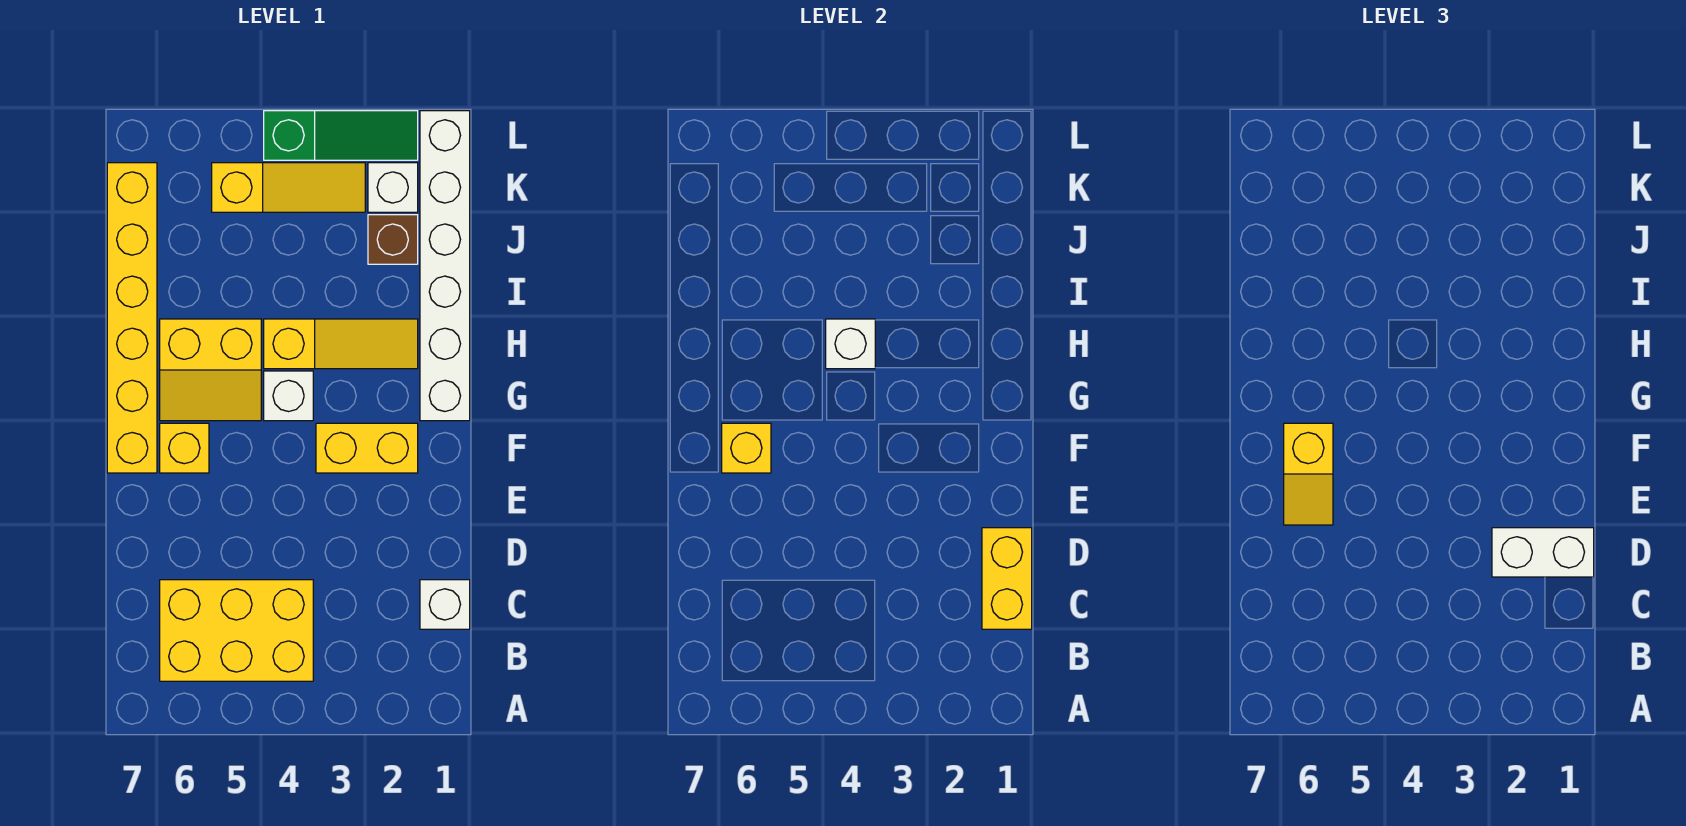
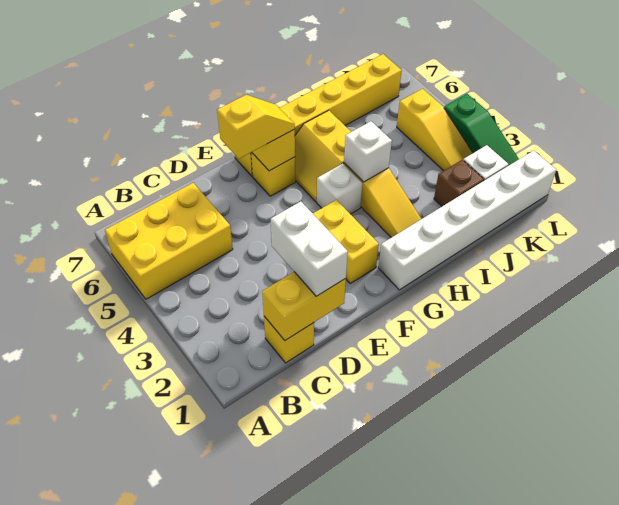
yellow 2x3 brick [160,580,313,681] -> yellow 2x3 brick turned to [105,183,233,299]
white 1x1 brick [420,580,470,629] -> yellow 1x1 brick [264,316,314,363]
yellow 1x2 slope [1284,423,1333,525] -> yellow 1x2 slope turned to [217,95,295,159]

